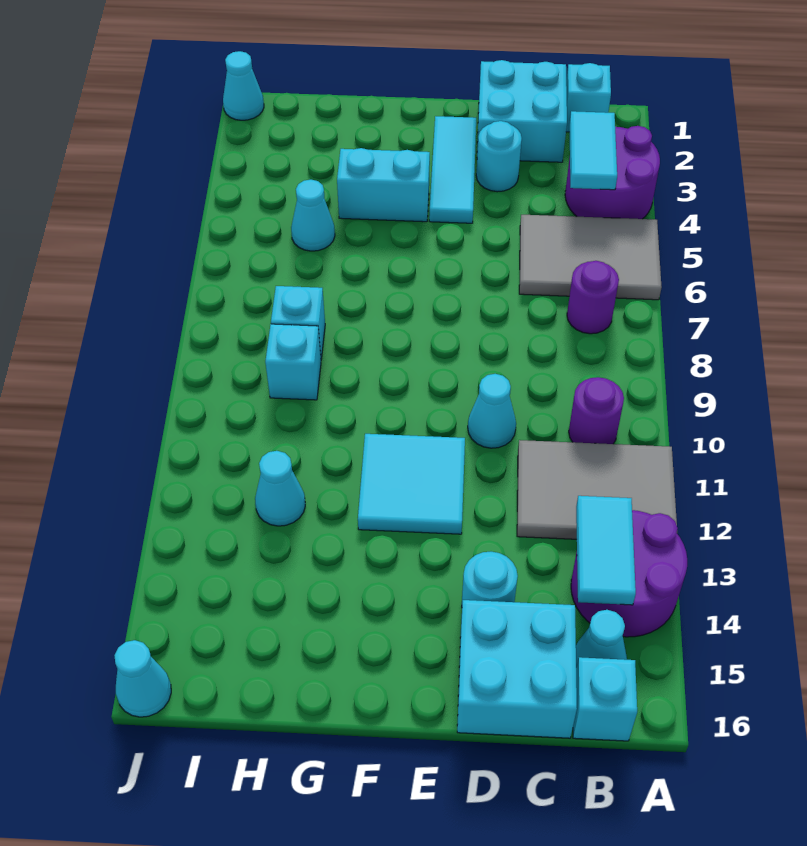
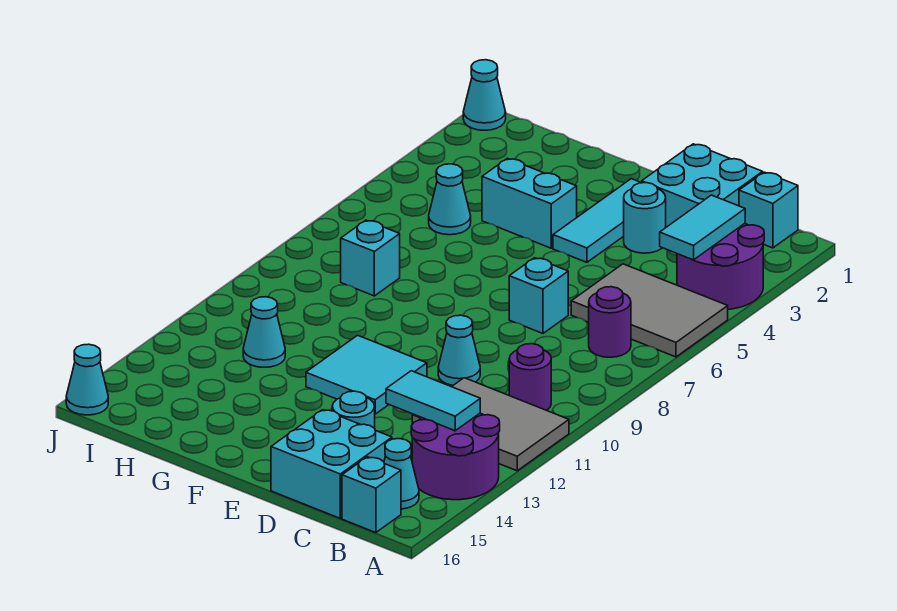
cyan 1x2 tile [576,496,636,605] -> cyan 1x2 tile turned to [386,371,480,431]
cyan 1x1 brick [265,324,321,400] -> cyan 1x1 brick moved to [509,258,568,333]

